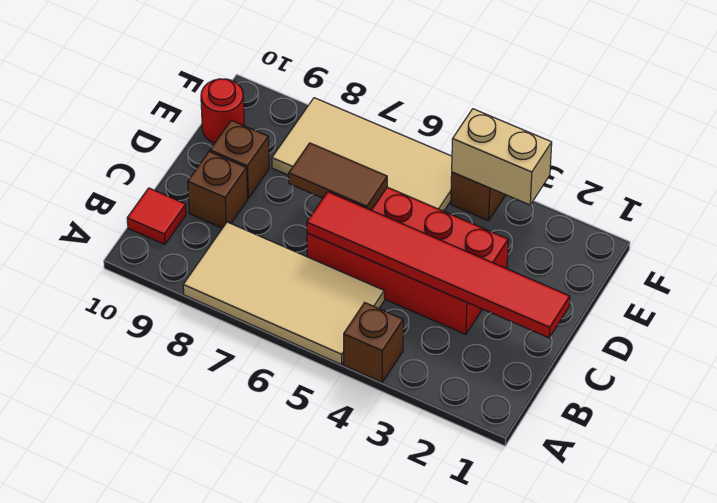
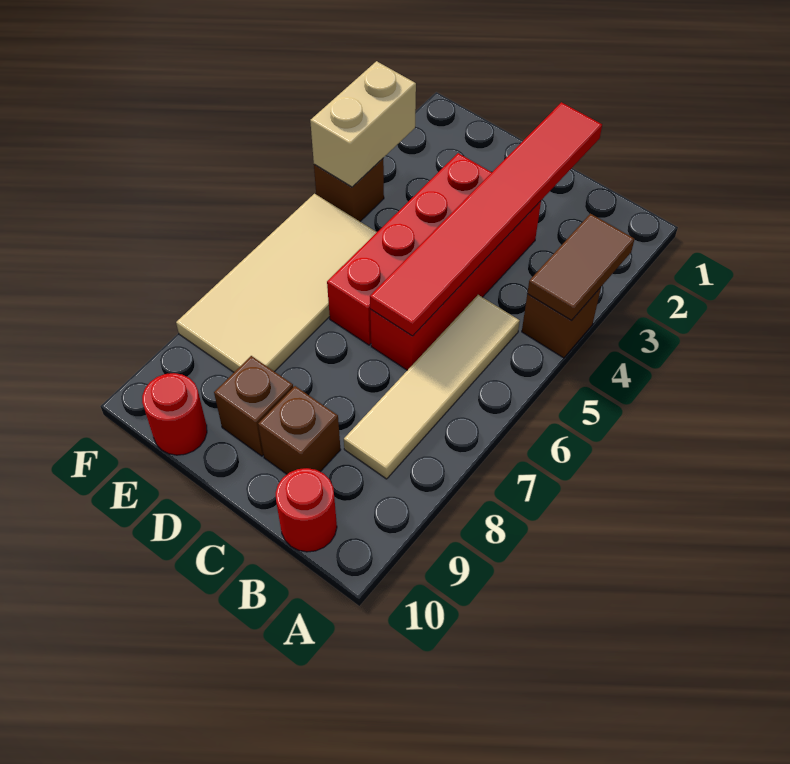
tan 2x4 tile [183,222,384,365] -> tan 1x4 tile [344,295,520,479]
red 1x1 tile [127,188,186,244] -> red 1x1 round brick [276,468,337,552]
brown 1x2 tile [289,143,387,210] -> brown 1x2 tile moved to [527,214,634,321]

